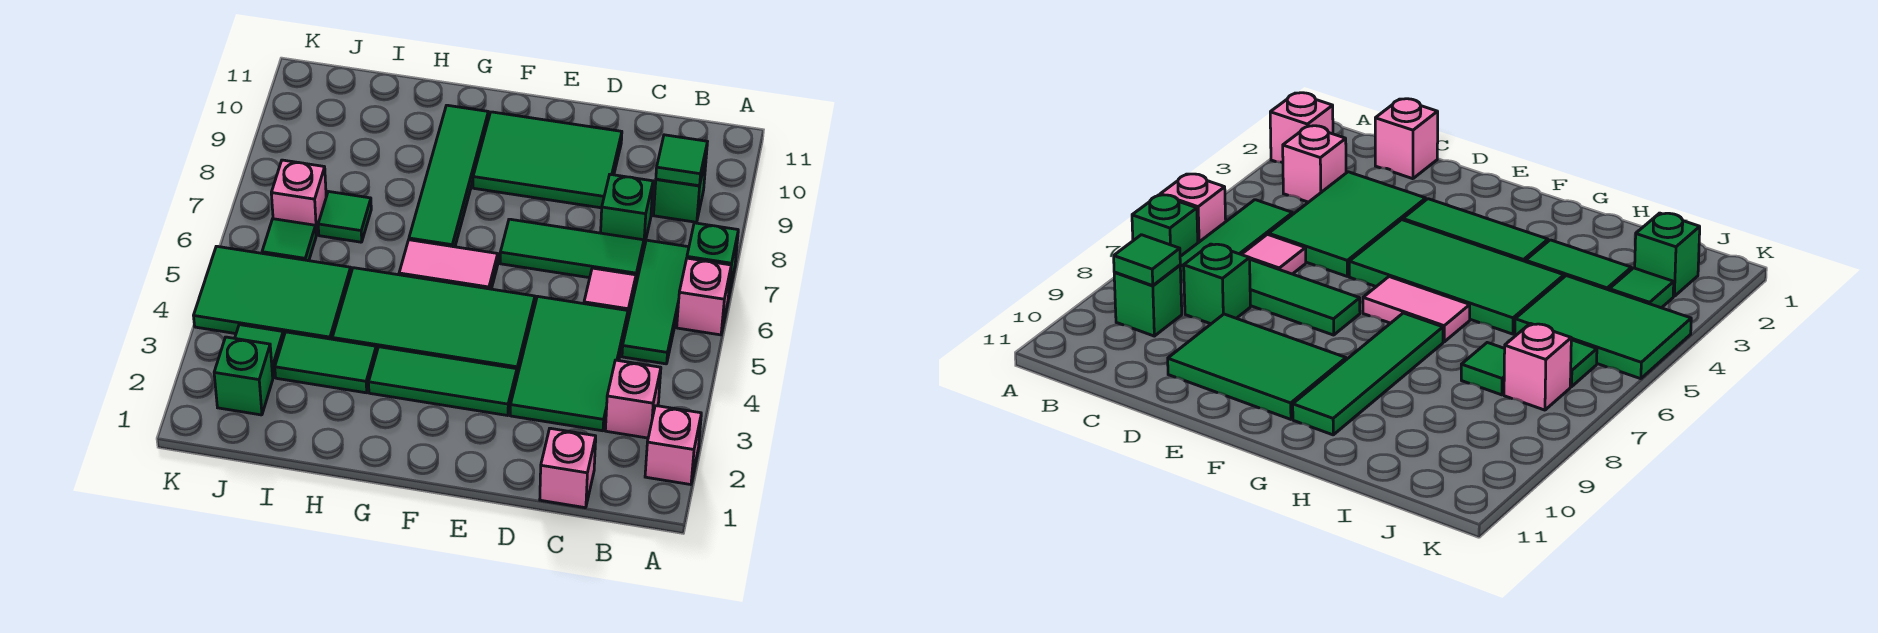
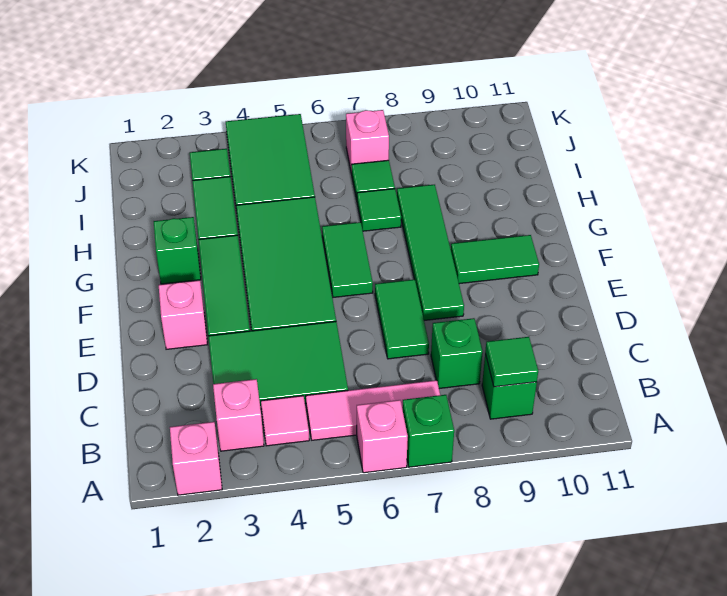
green 1x3 tile [622,240,689,364] -> pink 1x3 tile [306,380,440,440]
pink 1x1 brick [540,428,596,508] -> pink 1x1 brick moved to [159,280,207,349]
pink 1x1 tile [584,268,636,317] -> pink 1x1 tile moved to [261,396,309,446]
green 1x3 tile [500,219,644,282] -> green 1x2 tile [375,279,429,359]
green 2x3 tile [473,112,622,208] -> green 1x2 tile [451,235,539,284]
pink 1x2 tile [399,240,498,289] -> green 1x2 tile [322,222,373,297]
green 1x4 tile [409,105,488,247] -> green 1x4 tile turned to [397,185,464,320]
green 1x1 brick [214,337,273,415] -> green 1x1 brick moved to [154,217,201,284]
green 1x1 tile [262,219,316,261] -> green 1x1 tile moved to [357,189,401,231]

